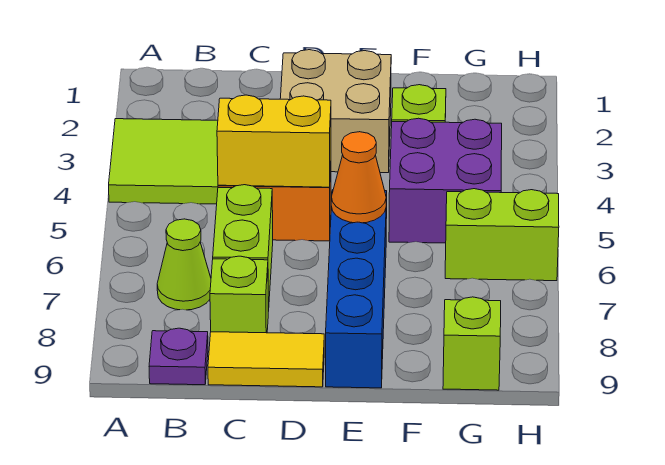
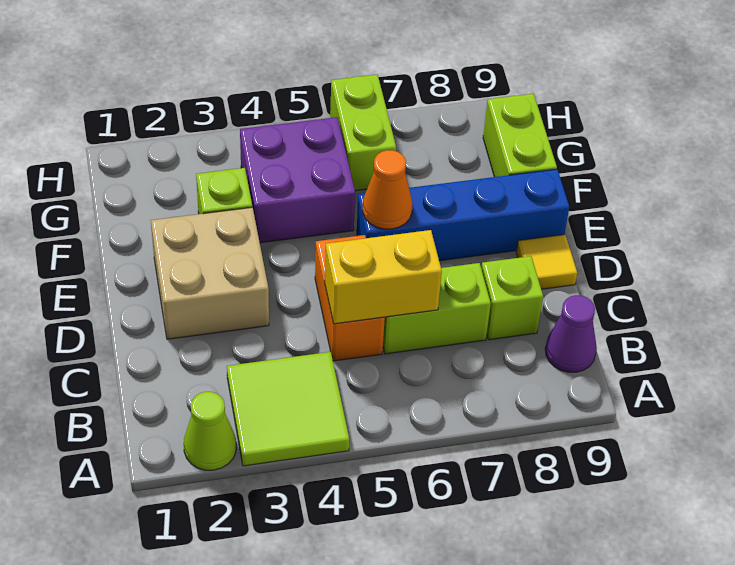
lime 1x1 cone [157,219,211,310] -> lime 1x1 cone moved to [184,392,236,470]
purple 1x1 plate [149,328,208,385] -> purple 1x1 cone [545,295,597,372]
yellow 1x2 brick [217,95,331,187] -> yellow 1x2 brick turned to [325,230,442,324]
yellow 1x2 tile [208,332,324,387] -> yellow 1x1 tile [516,234,577,289]
lime 1x1 brick [443,297,501,390] -> lime 1x2 brick [483,94,557,177]

